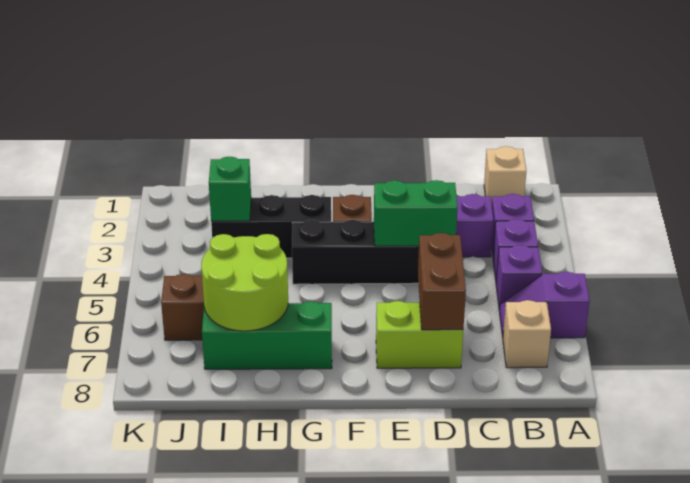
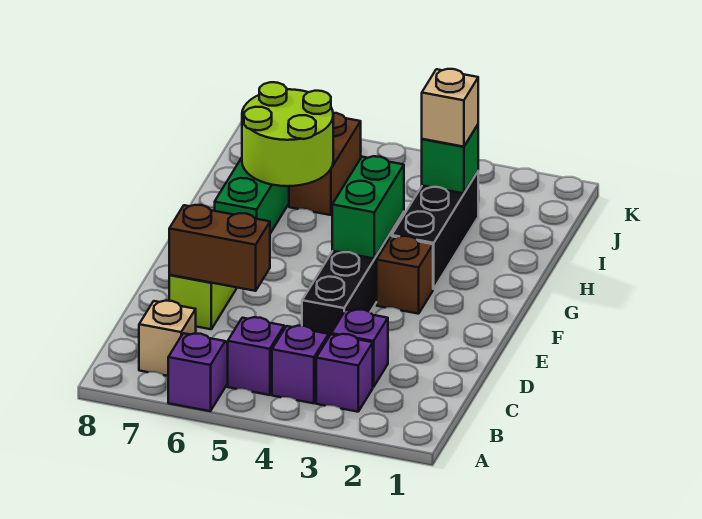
tan 1x1 brick [484,146,526,204] -> tan 1x1 brick moved to [422,69,478,147]
green 1x2 brick [374,180,458,246] -> green 1x2 brick moved to [332,156,404,259]

